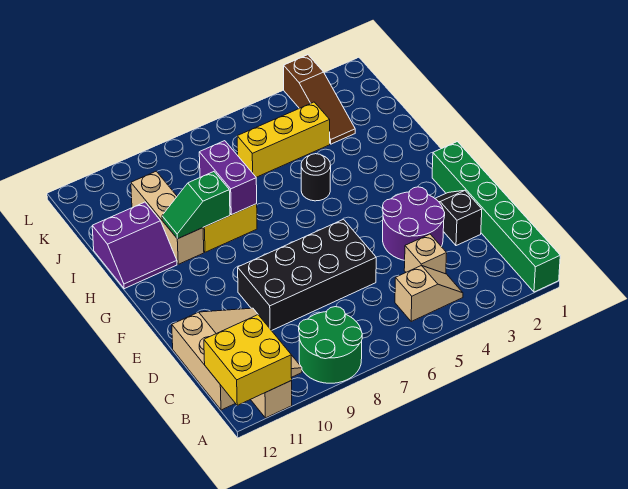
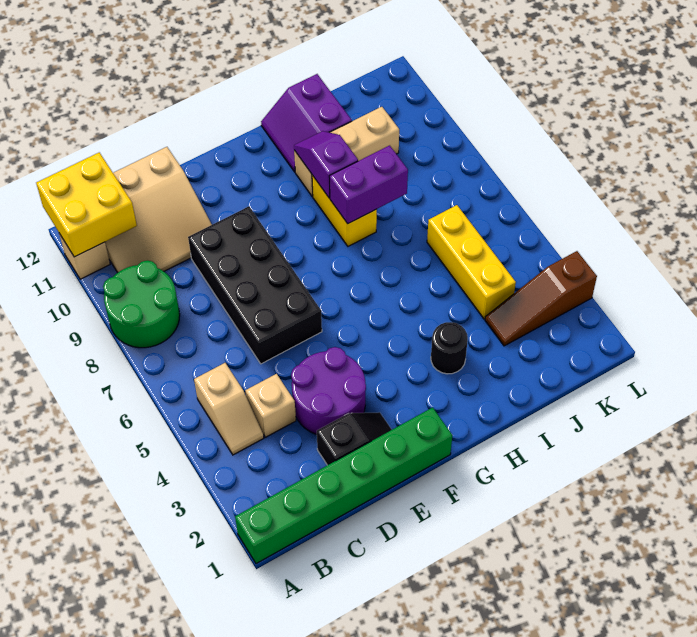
black 1x1 round brick [301,154,331,201] -> black 1x1 round brick moved to [431,322,468,374]
green 1x2 slope [162,172,230,239] -> purple 1x2 slope [294,131,358,198]

